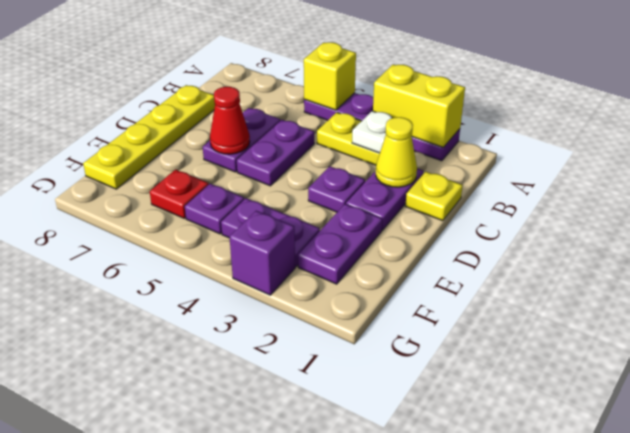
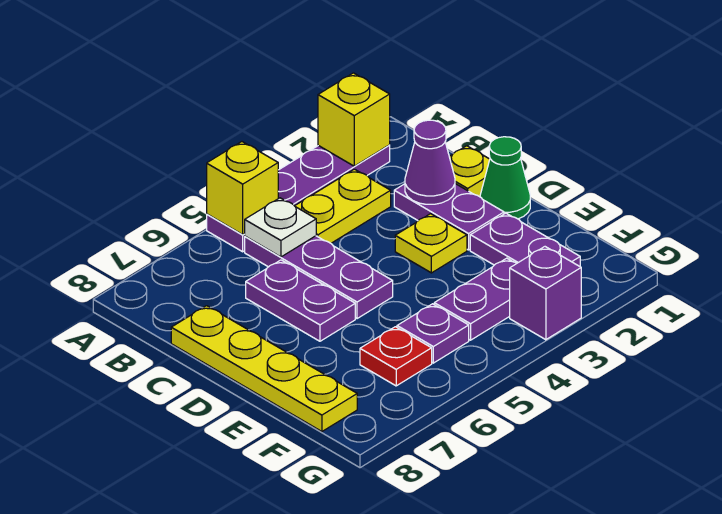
yellow 1x2 brick [373,64,465,147] -> yellow 1x1 brick [318,73,390,166]
white 1x1 plate [352,111,392,153] -> white 1x1 plate moved to [245,198,316,257]
yellow 1x1 cone [376,117,417,187] -> purple 1x1 cone [405,120,455,204]
purple 1x2 plate [237,120,314,186] -> purple 1x3 plate [245,236,393,319]
none -> green 1x1 cone [480,137,530,219]
purple 1x1 plate [308,166,365,212] -> yellow 1x1 plate [395,214,467,273]
red 1x1 cone [210,87,250,154] -> none

